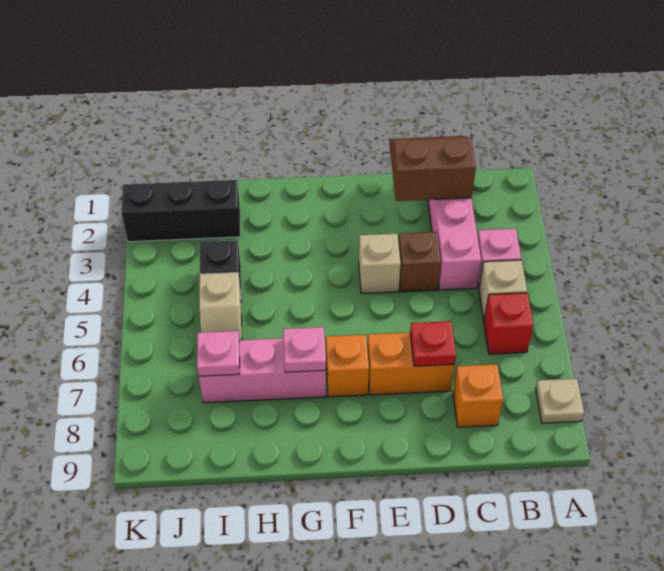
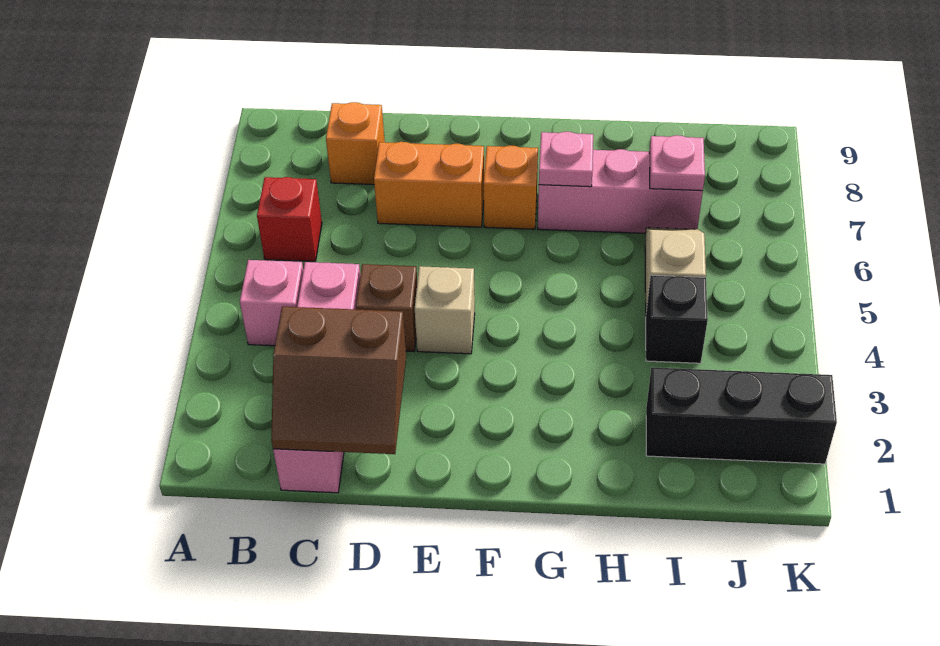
tan 1x1 plate [536,379,584,423] -> none
tan 1x1 brick [479,260,527,320] -> none
red 1x1 plate [410,321,456,366] -> none

